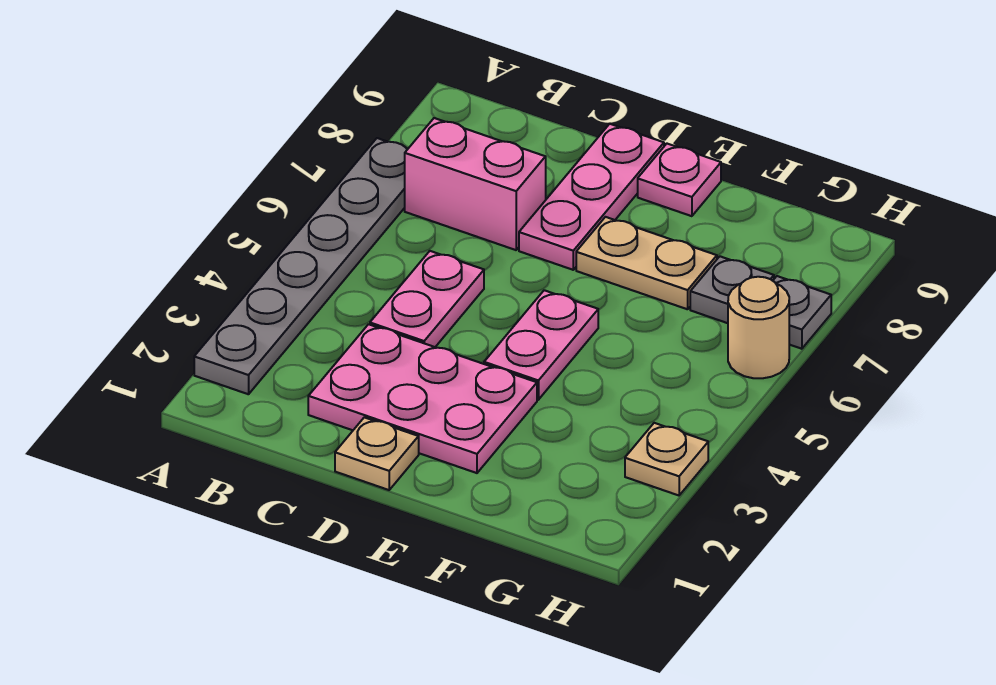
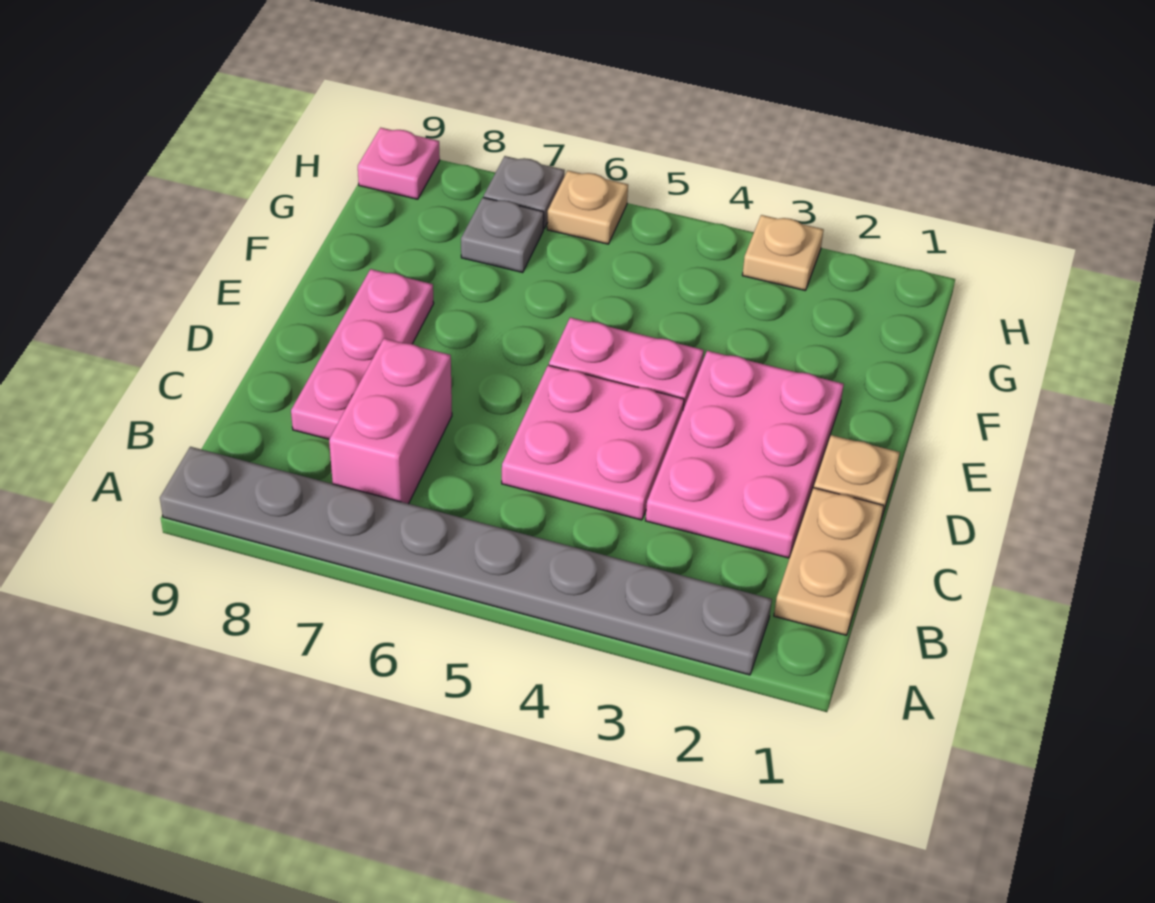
grey 1x6 plate [194,138,408,394] -> grey 1x8 plate [160,447,772,675]
pink 1x2 plate [370,251,484,347] -> pink 2x2 plate [502,365,684,520]
pink 1x3 plate [519,124,664,270] -> pink 1x3 plate turned to [291,269,434,439]
tan 1x2 plate [576,217,717,309] -> tan 1x2 plate moved to [774,488,884,635]
pink 1x1 plate [638,144,721,216] -> pink 1x1 plate moved to [358,128,440,199]
tan 1x1 round brick [728,277,789,378] -> tan 1x1 plate [547,171,628,244]

